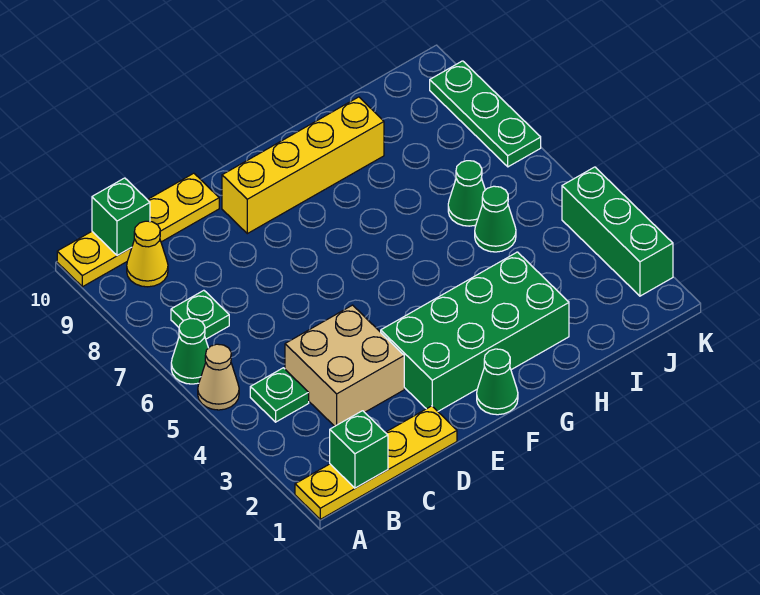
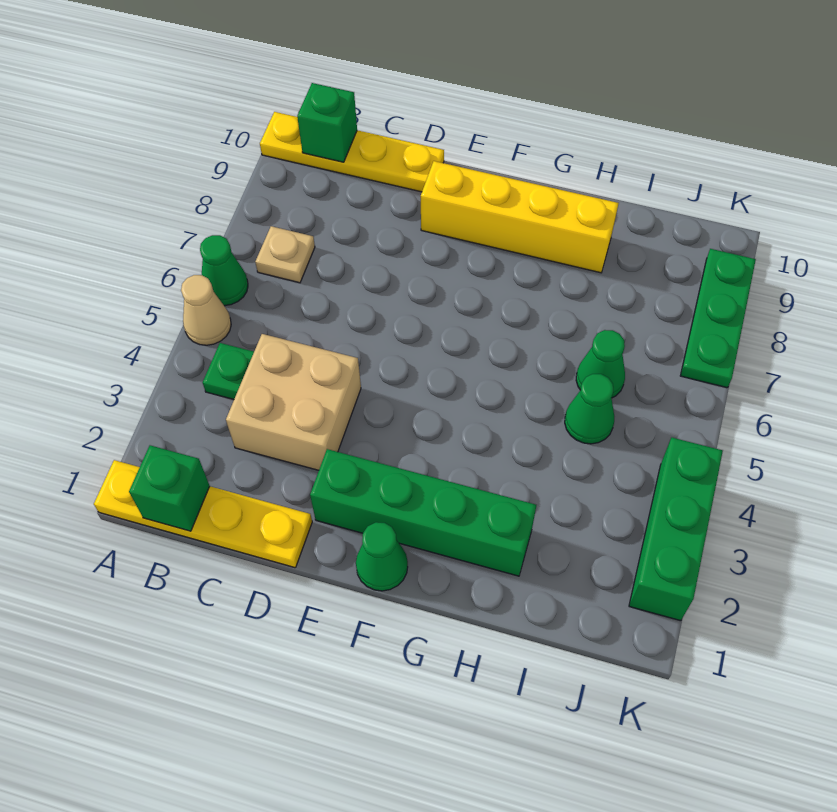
green 1x1 plate [171,290,229,339] -> tan 1x1 plate [255,226,315,283]
yellow 1x1 cone [127,221,168,287] -> none
green 2x4 brick [381,252,569,411] -> green 1x4 brick [310,449,536,576]

